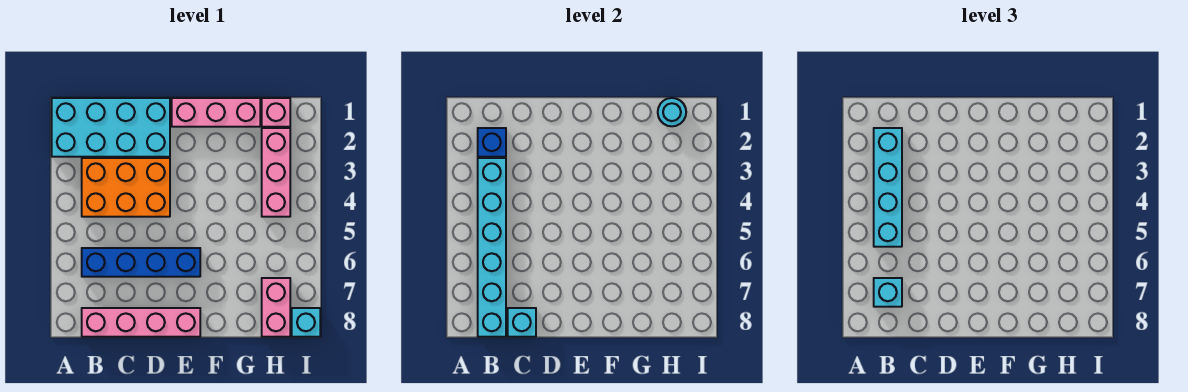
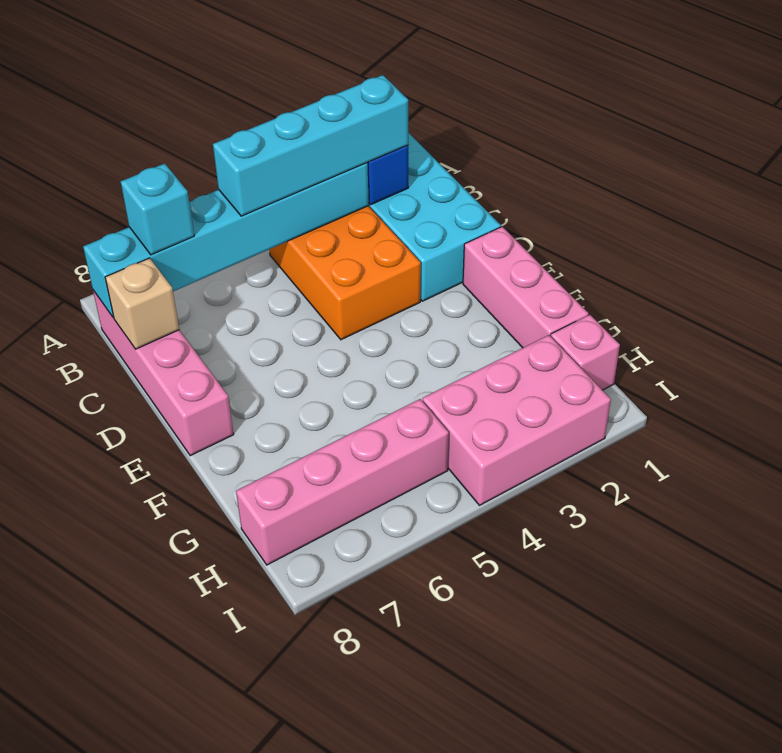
blue 1x4 brick [82,248,200,277] -> none
cyan 1x1 brick [508,308,536,337] -> tan 1x1 brick [105,258,179,349]
cyan 1x1 round brick [658,98,686,126] -> none
pink 1x3 brick [262,128,290,217] -> pink 2x3 brick [423,335,611,505]
pink 1x2 brick [262,278,290,337] -> pink 1x4 brick [236,399,449,565]
cyan 1x1 brick [292,308,320,337] -> none

